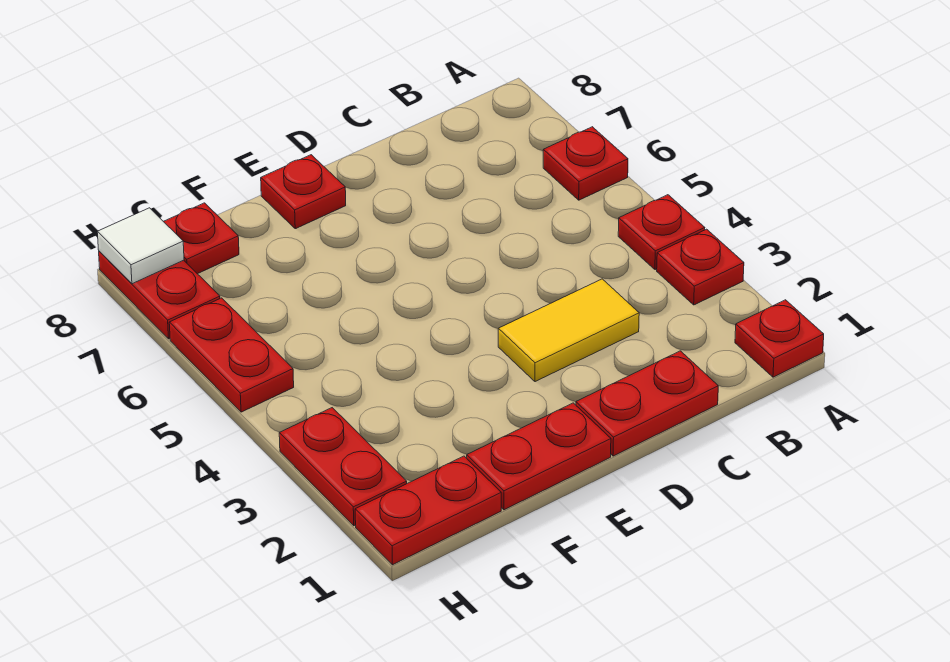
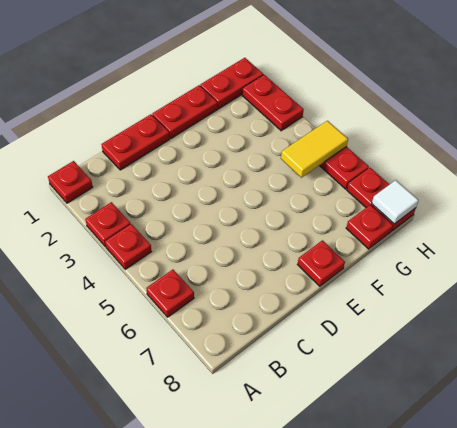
yellow 1x2 tile [498,279,639,382] -> yellow 1x2 tile moved to [281,121,348,178]

